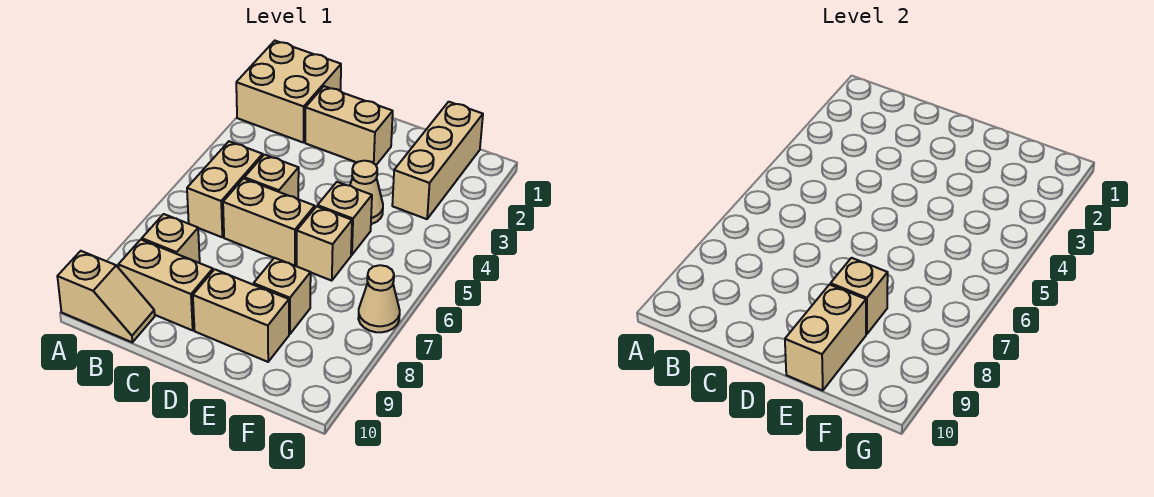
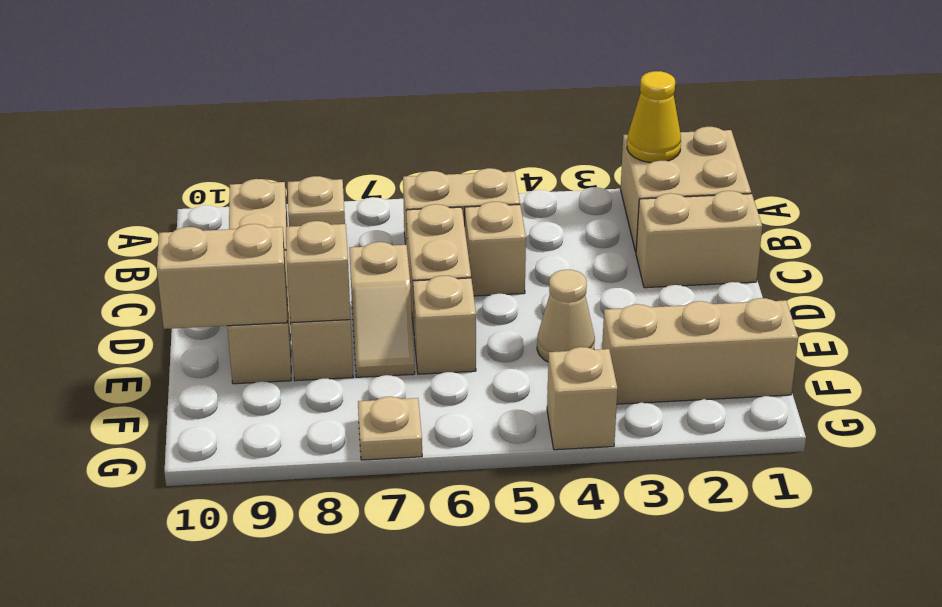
none -> yellow 1x1 cone [627,71,681,163]
tan 1x2 slope [57,251,155,342] -> tan 1x2 slope moved to [349,242,415,377]
tan 1x2 brick [305,86,393,165] -> tan 1x2 brick turned to [636,191,762,288]
tan 1x1 brick [317,182,372,255] -> tan 1x1 brick moved to [547,347,618,450]
tan 1x1 cone [358,265,400,332] -> tan 1x1 plate [358,397,422,460]

